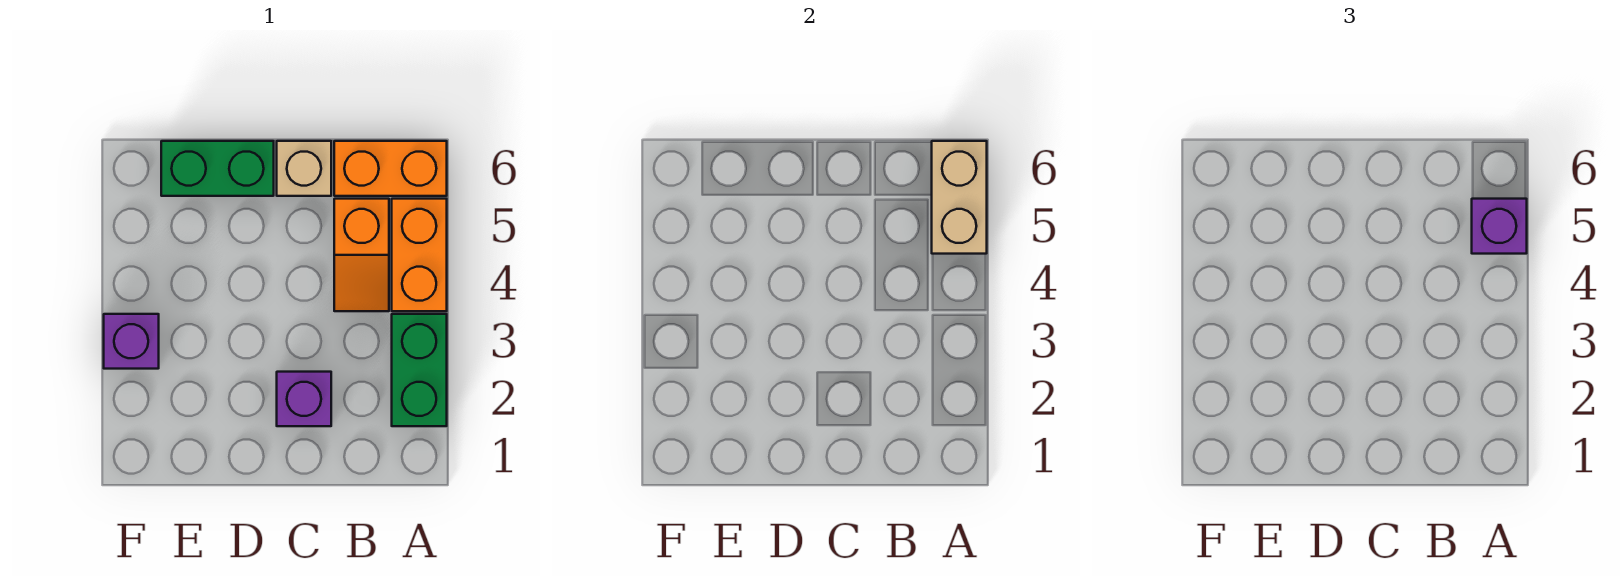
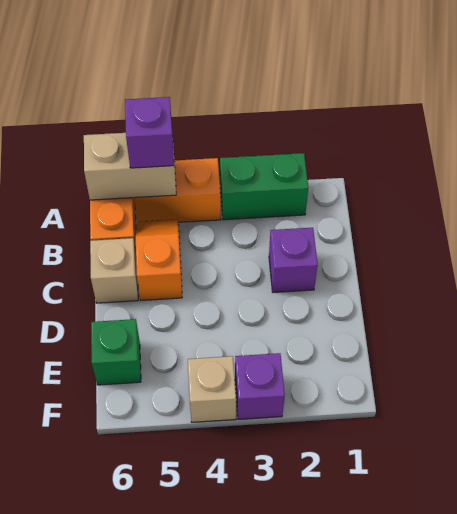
orange 1x2 slope [334,199,389,311] -> orange 1x2 slope turned to [136,219,182,300]
green 1x2 brick [161,141,274,196] -> green 1x1 brick [91,319,141,385]
none -> tan 1x1 brick [188,356,236,422]

